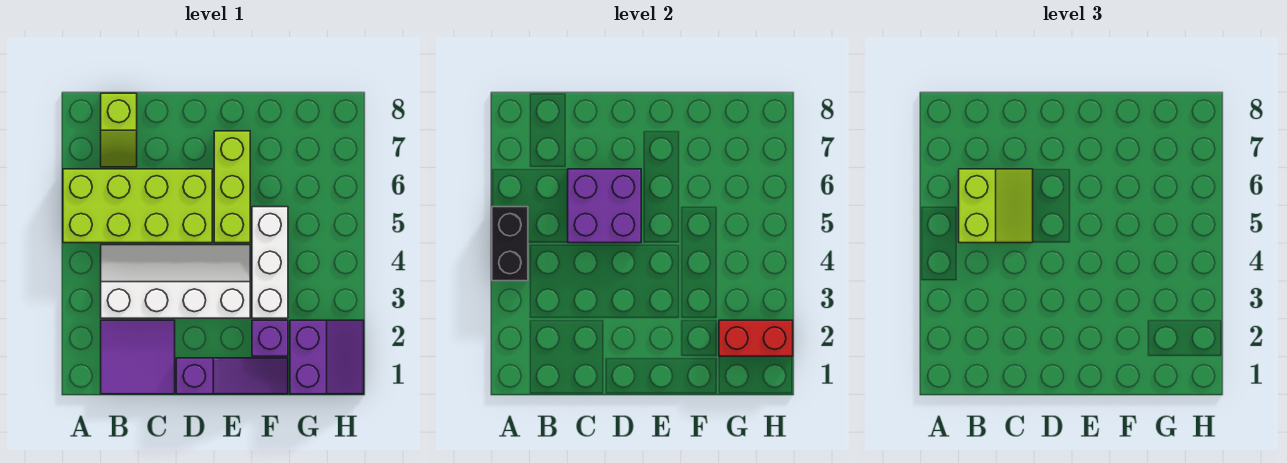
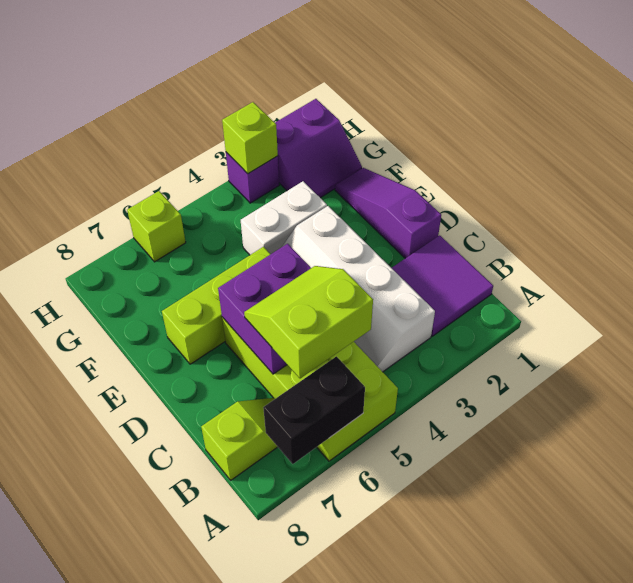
black 1x2 brick [492,207,528,281] -> black 1x2 brick moved to [263,356,365,464]
purple 1x1 brick [252,320,288,356] -> purple 1x1 brick moved to [226,152,279,203]
white 1x3 brick [252,207,288,318] -> white 1x2 brick [241,181,327,255]
purple 2x2 slope [290,320,364,394] -> purple 2x2 slope turned to [275,99,362,198]
red 1x2 brick [719,320,793,356] -> none
none -> lime 1x1 brick [222,102,278,174]
none -> lime 1x1 brick [127,191,186,262]

